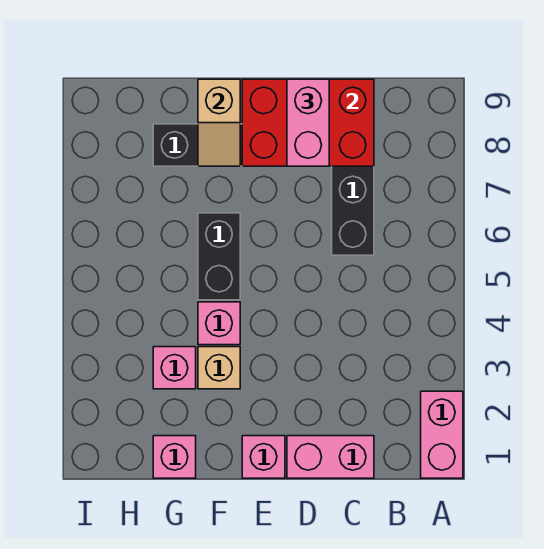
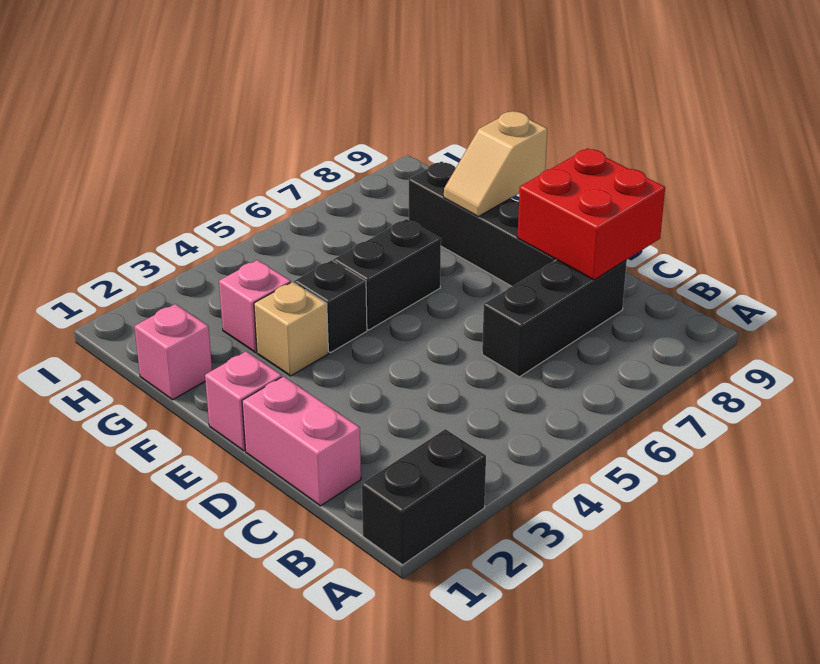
pink 1x2 brick [421,391,463,478] -> black 1x2 brick [362,429,486,565]
red 2x3 brick [242,79,374,166] -> red 2x2 brick [517,148,665,280]
pink 1x2 brick [287,79,329,166] -> none
pink 1x1 brick [198,302,240,345] -> black 1x1 brick [294,260,367,353]

